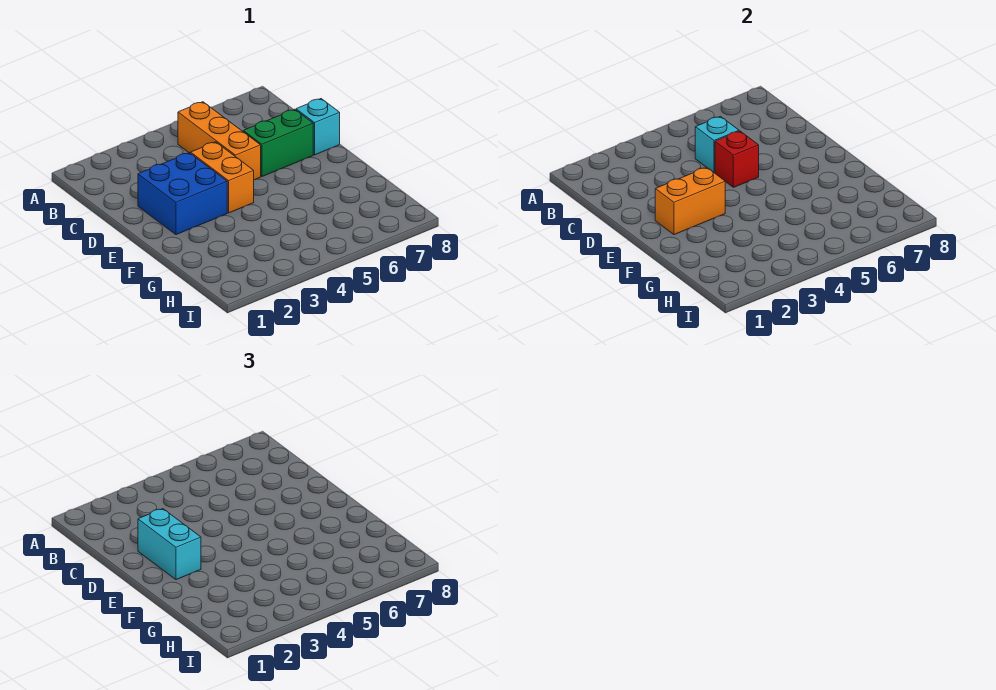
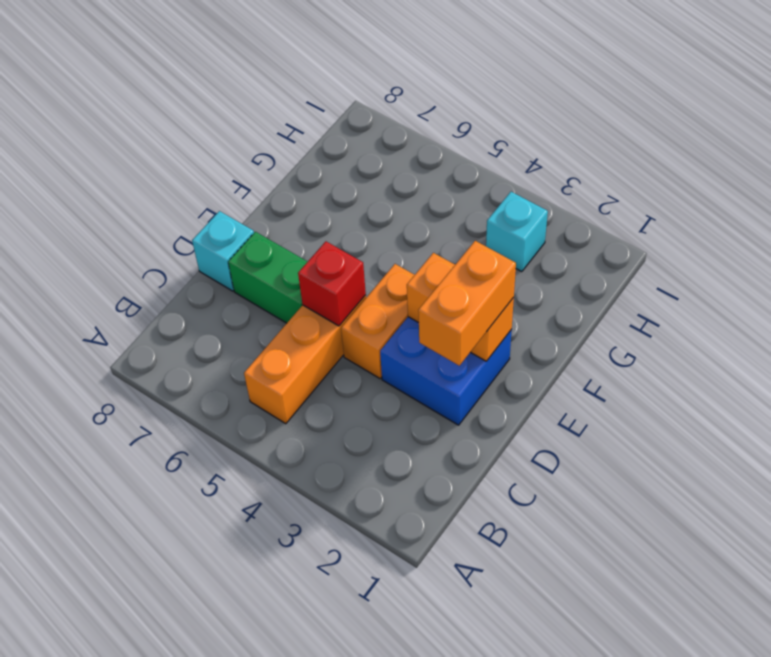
cyan 1x1 brick [695,116,739,173] -> cyan 1x1 brick moved to [486,192,548,272]
cyan 1x2 brick [138,509,201,580] -> orange 1x2 brick [418,241,516,366]

